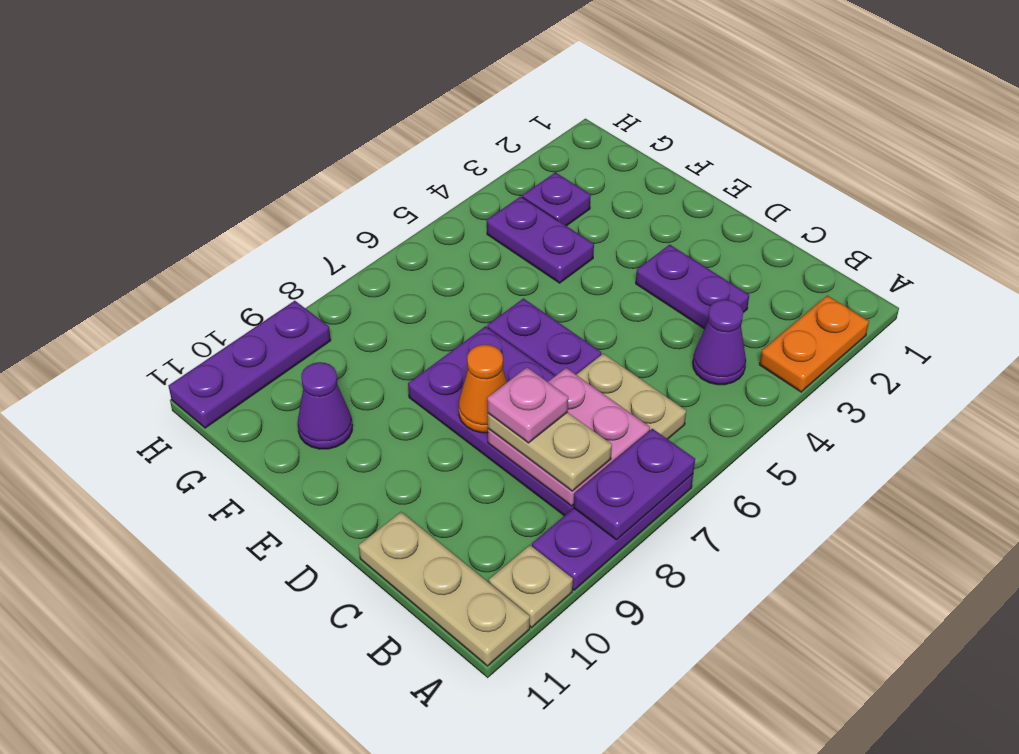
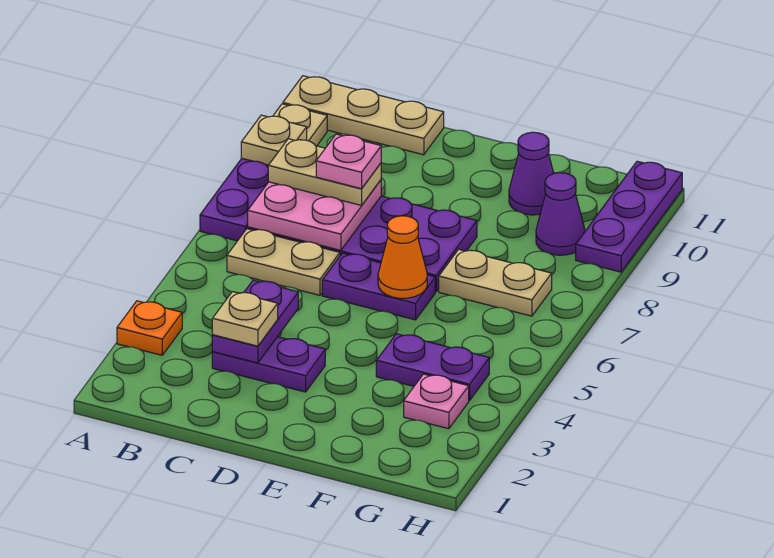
orange 1x2 plate [759,296,869,392] -> orange 1x1 plate [117,301,182,355]
purple 1x2 plate [574,429,695,540] -> purple 1x2 plate moved to [212,280,298,363]
none -> tan 1x1 plate [241,115,307,165]
purple 1x1 cone [693,300,746,385] -> purple 1x1 cone moved to [536,173,585,255]
none -> tan 1x1 plate [212,292,278,346]
orange 1x1 cone [459,345,507,433] -> orange 1x1 cone moved to [378,216,427,298]
none -> tan 1x2 plate [439,249,552,316]
purple 1x1 plate [522,172,591,226] -> pink 1x1 plate [404,374,469,429]

